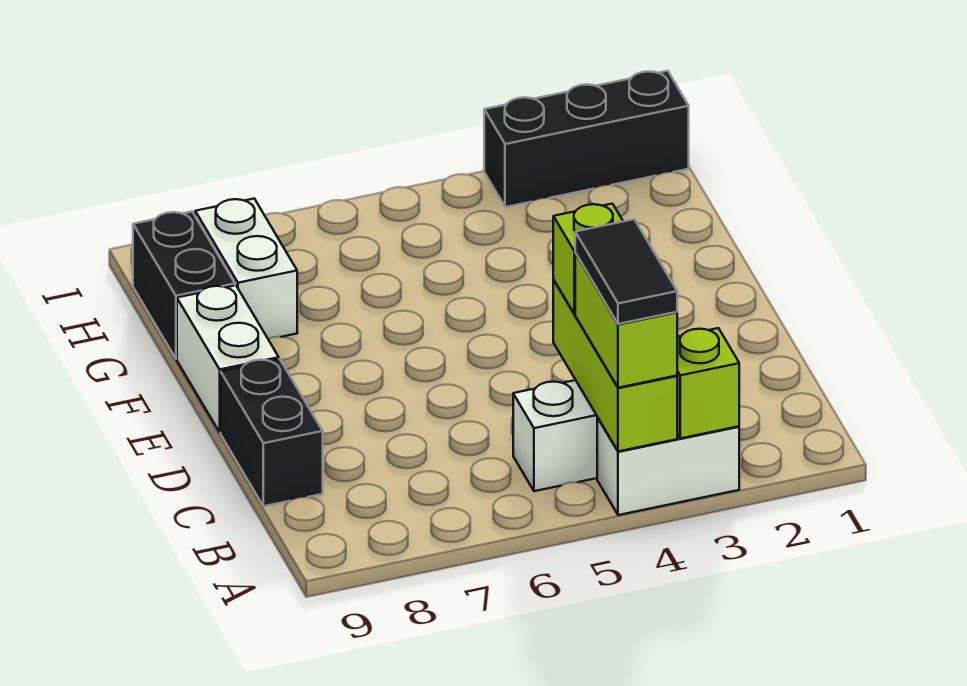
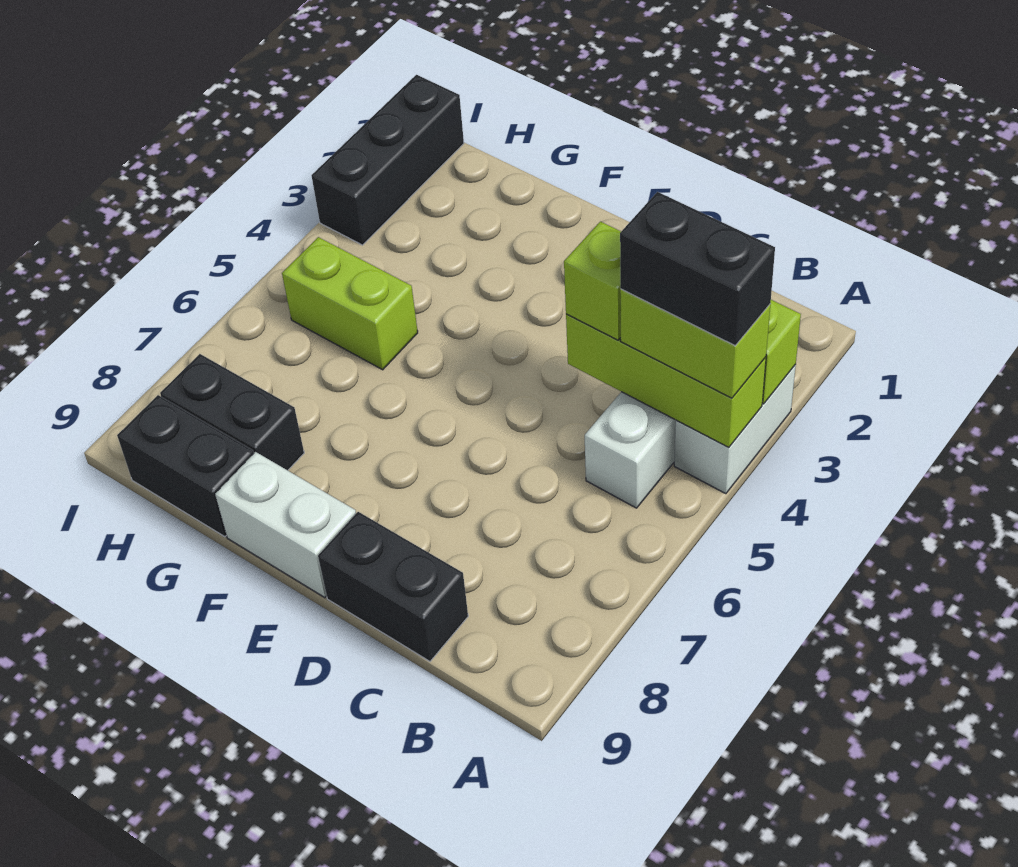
black 1x2 tile [575,219,677,324] -> black 1x2 brick [620,192,775,346]
none -> lime 1x2 brick [282,237,418,370]
white 1x2 brick [195,199,297,339] -> black 1x2 brick [160,354,304,470]

